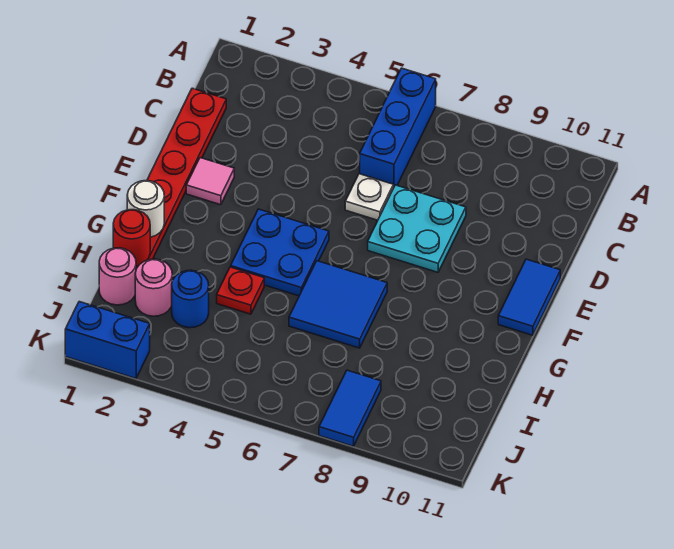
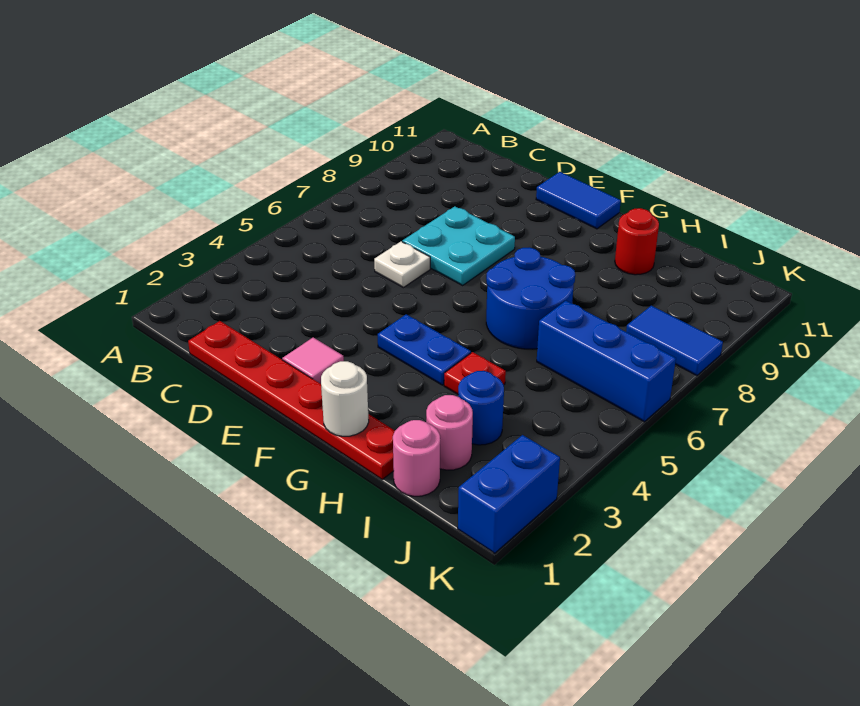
blue 1x3 brick [360,68,436,188] -> blue 1x3 brick moved to [537,301,676,422]
blue 2x2 plate [231,209,329,296] -> blue 1x2 plate [378,314,471,385]
blue 2x2 tile [289,261,387,348] -> blue 2x2 round brick [486,247,575,349]
red 1x1 round brick [113,210,150,266] -> red 1x1 round brick moved to [615,208,659,275]

